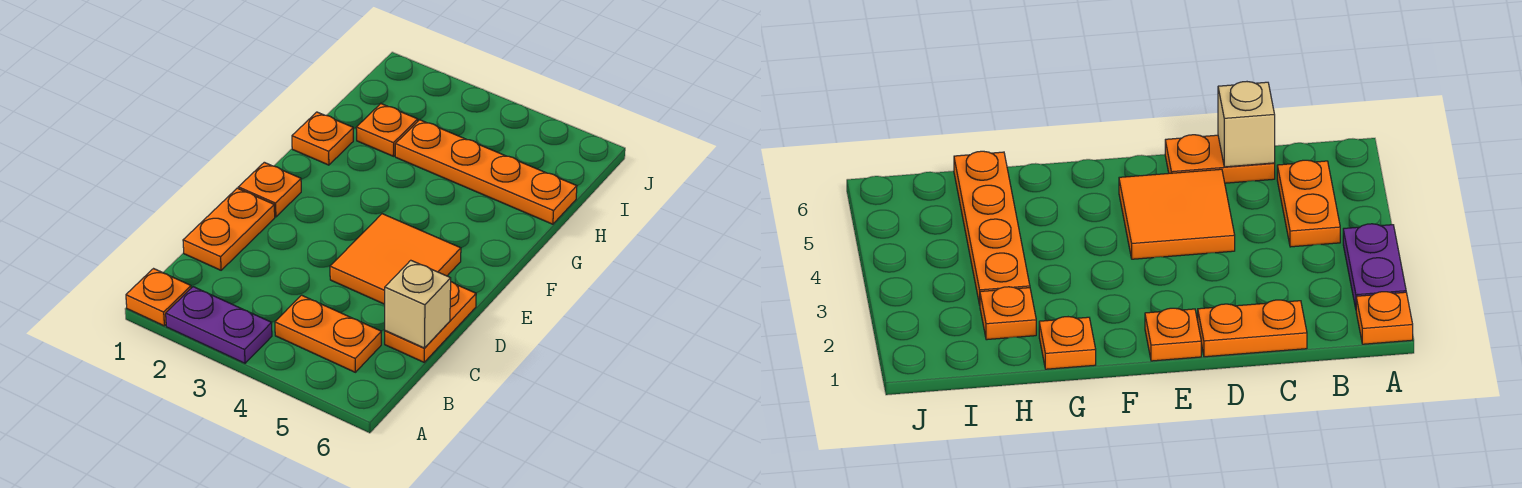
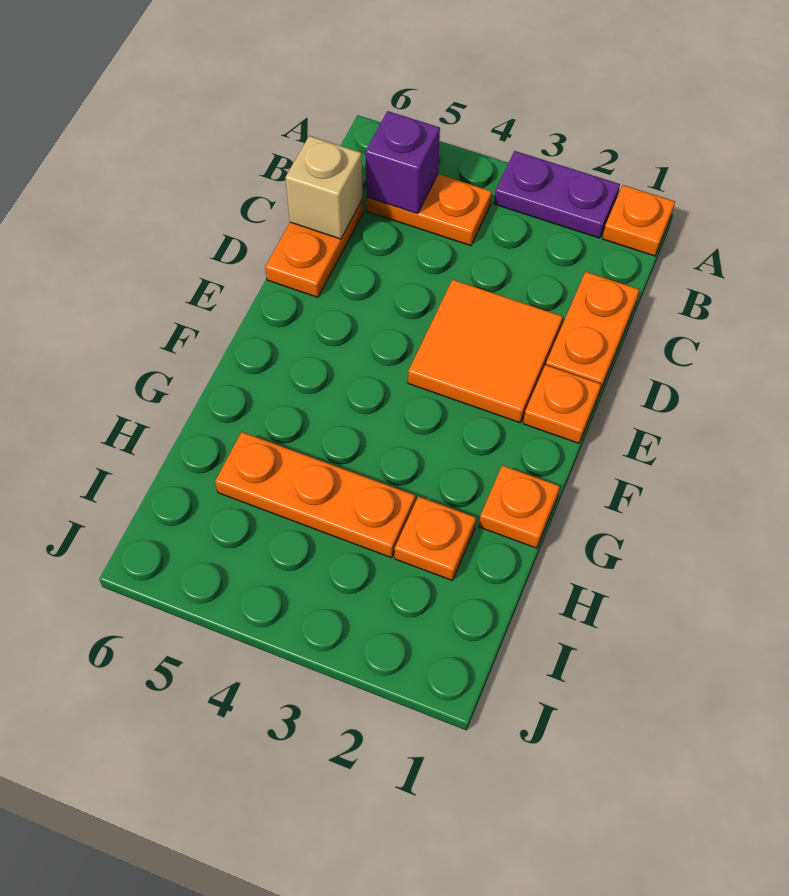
none -> purple 1x1 brick [365,111,440,214]
orange 2x2 tile [330,214,461,304] -> orange 2x2 tile moved to [408,280,563,423]
orange 1x4 plate [395,120,577,224] -> orange 1x3 plate [215,432,415,558]

